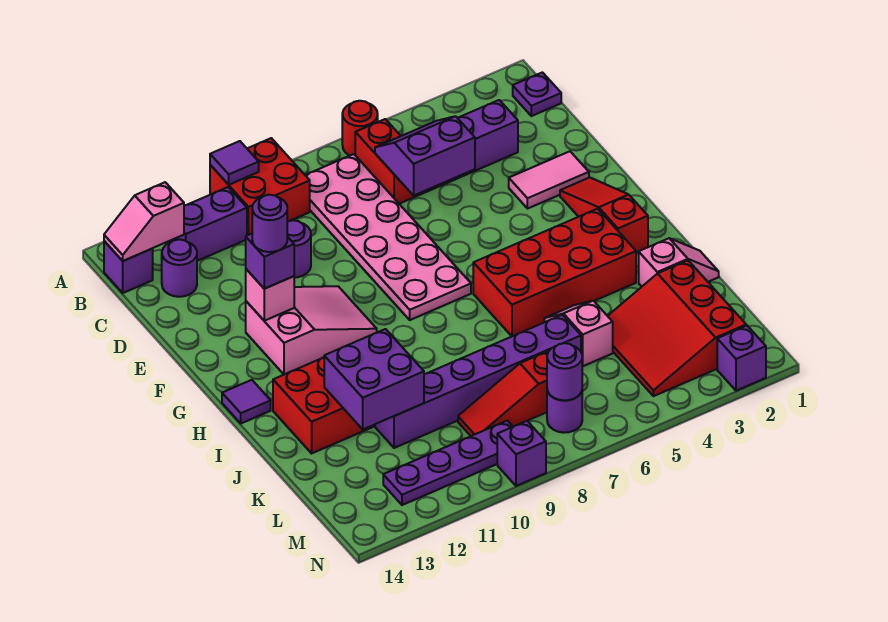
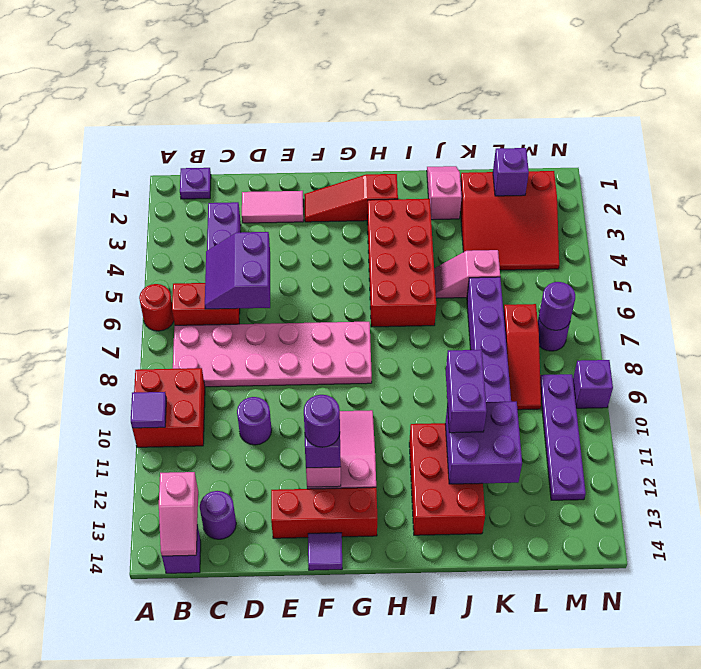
purple 1x2 brick [167,187,247,261] -> purple 1x2 brick moved to [446,350,487,433]
pink 1x2 tile [509,151,589,209] -> pink 1x2 tile turned to [242,191,303,223]
none -> red 1x3 brick [271,487,377,538]
purple 1x1 tile [222,380,271,423] -> purple 1x1 tile moved to [308,533,342,570]
purple 1x1 brick [717,326,766,391] -> purple 1x1 brick moved to [493,148,529,196]

